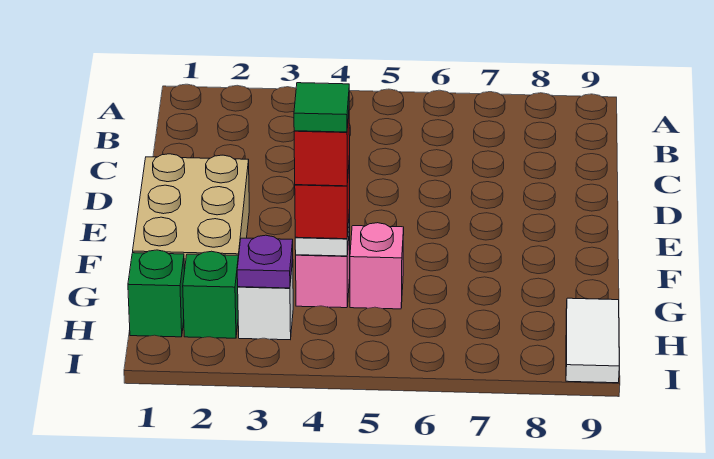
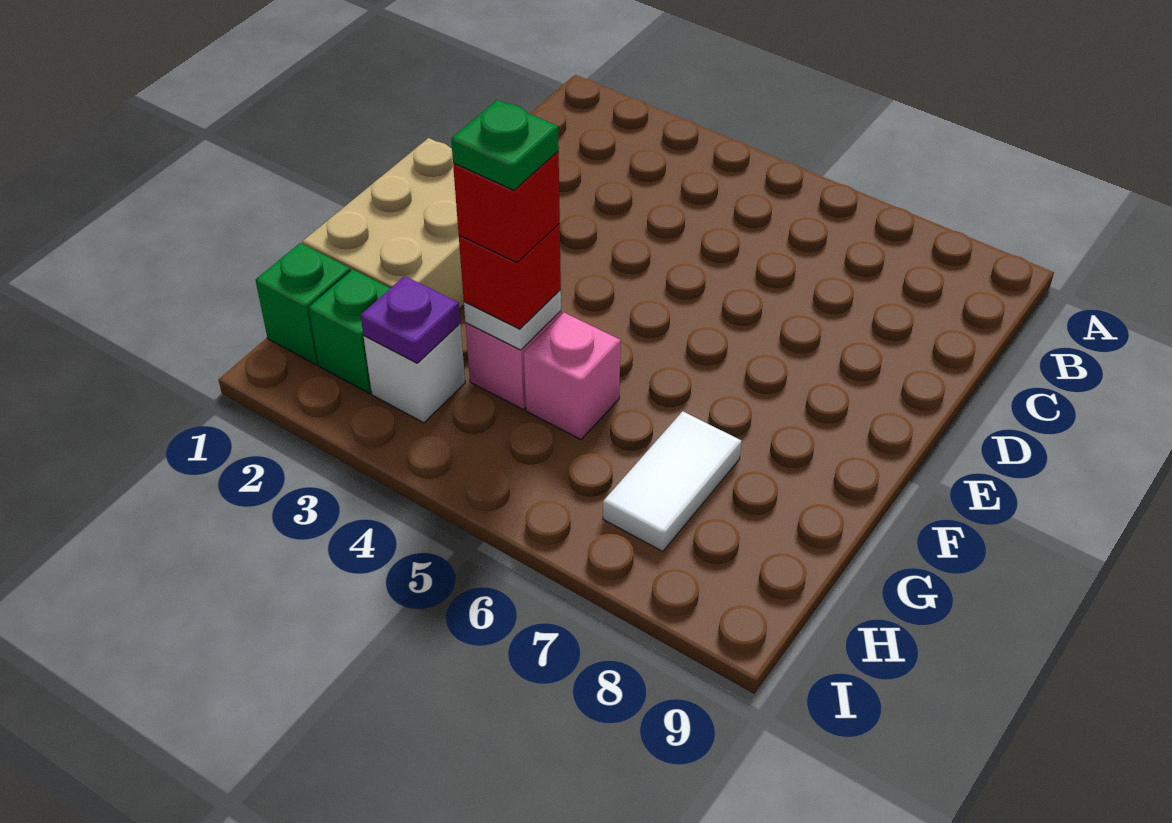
green 1x1 tile [294,83,349,132] -> green 1x1 plate [451,100,559,190]
white 1x2 tile [566,298,619,383] -> white 1x2 tile moved to [603,411,741,552]

